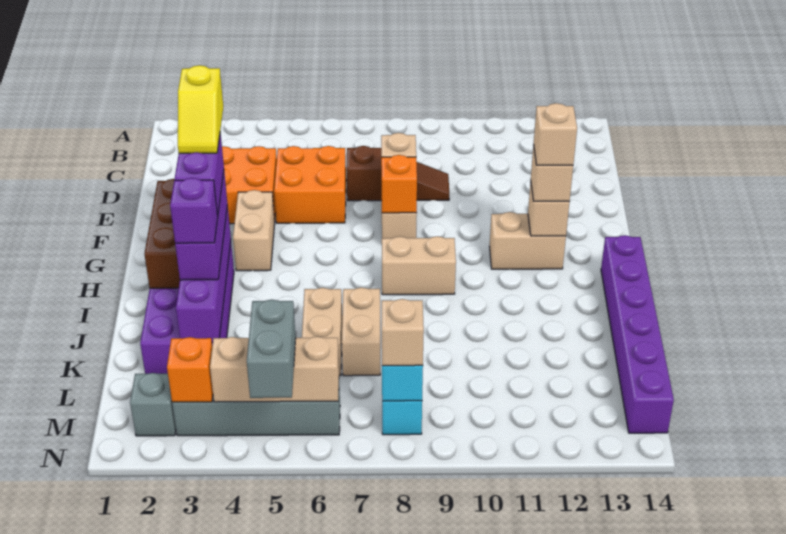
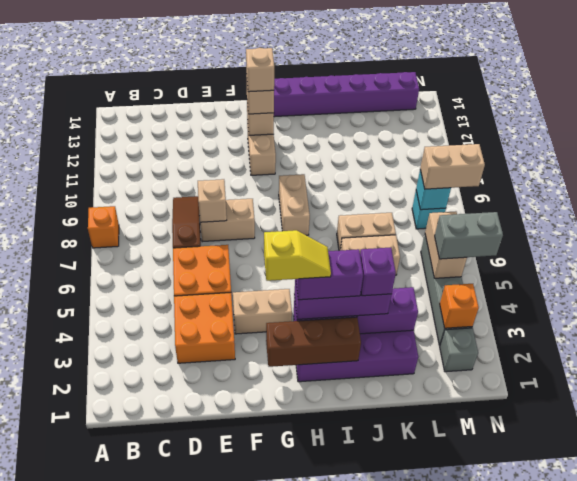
orange 1x1 brick [381,155,417,213] -> orange 1x1 brick moved to [88,206,119,248]
tan 1x3 brick [210,337,339,402] -> tan 1x2 brick [425,211,467,278]
tan 1x1 brick [382,299,424,366] -> tan 1x2 brick [420,144,485,189]

